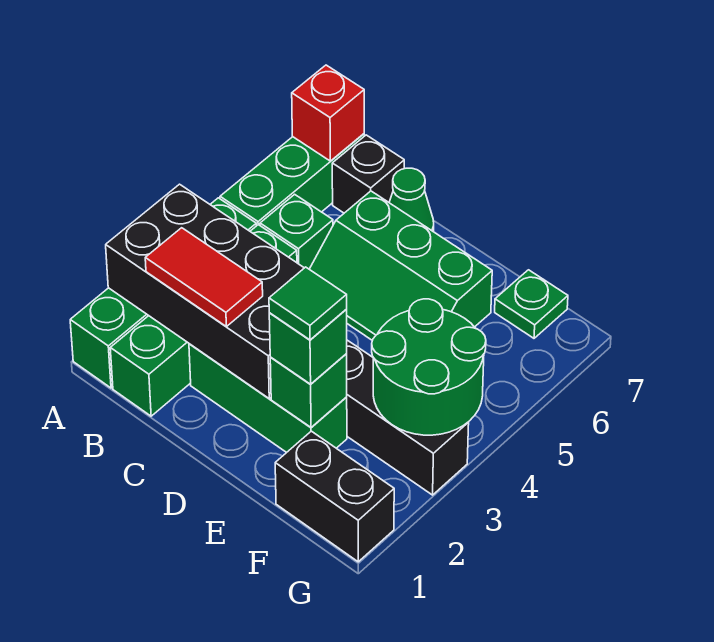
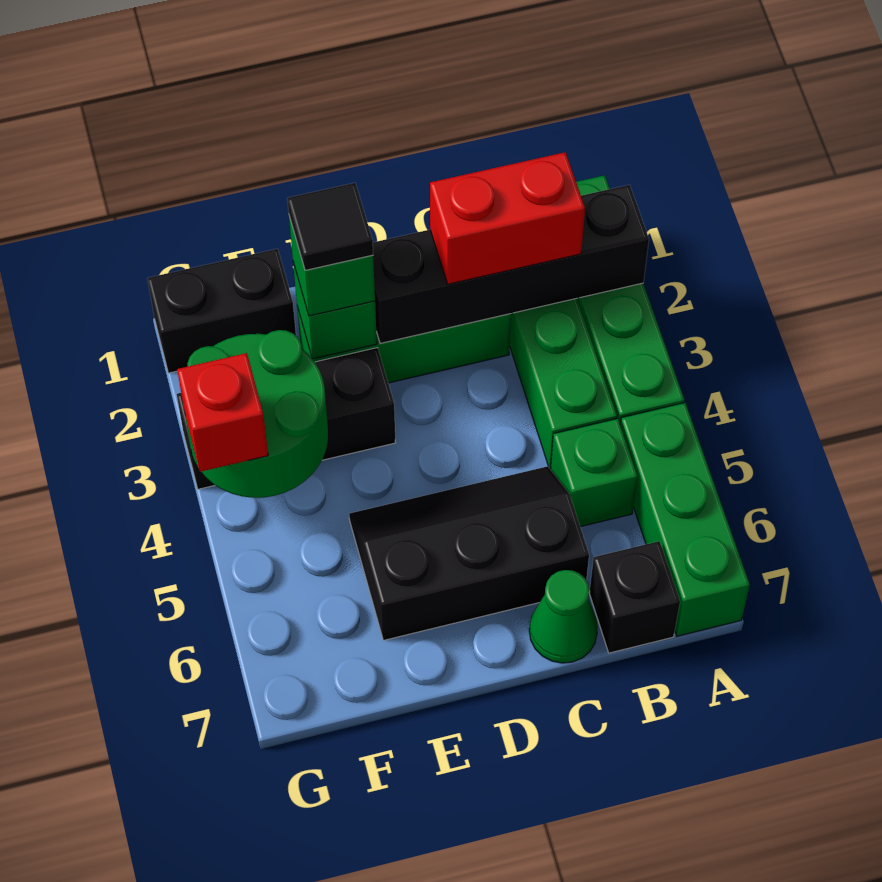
black 2x4 brick [106,184,304,398] -> black 1x4 brick [373,185,649,343]
red 1x1 brick [292,65,364,161] -> red 1x1 brick moved to [177,353,268,472]
red 1x2 tile [145,228,263,327] -> red 1x2 brick [430,152,585,284]
green 2x3 slope [309,191,492,340] -> black 2x3 slope [349,466,589,640]
green 1x1 tile [269,267,347,340] -> black 1x1 tile [287,183,373,270]
green 1x1 plate [495,270,568,338] -> none

